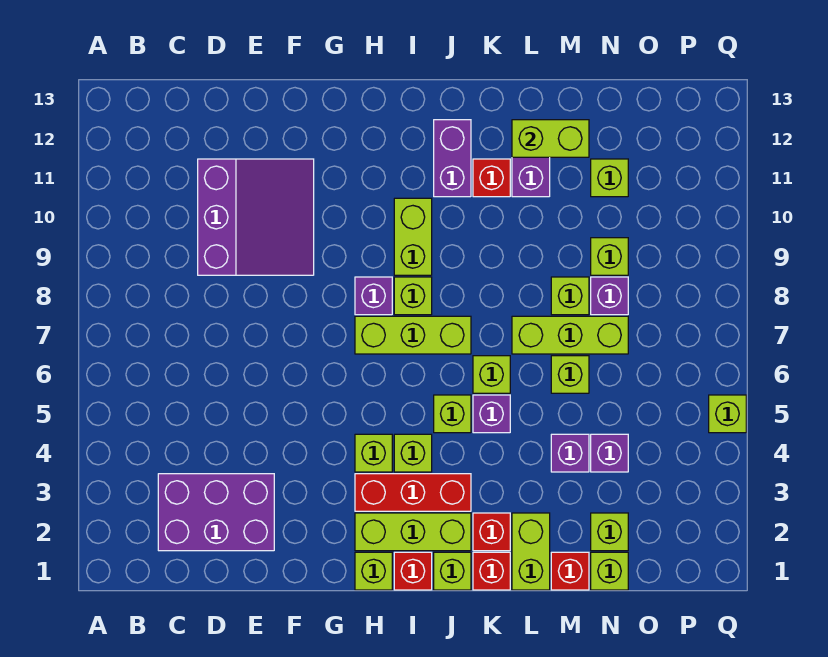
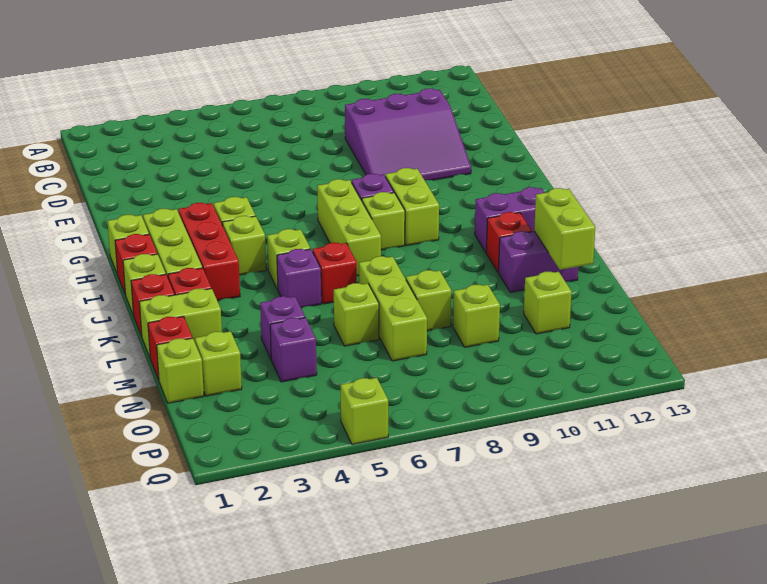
purple 2x3 brick [158,474,274,551] -> none
lime 1x2 brick [394,198,432,275] -> lime 1x2 brick turned to [385,168,439,246]
lime 1x1 brick [473,356,510,393] -> red 1x1 brick [313,243,357,304]
purple 1x1 brick [591,277,628,315] -> none

